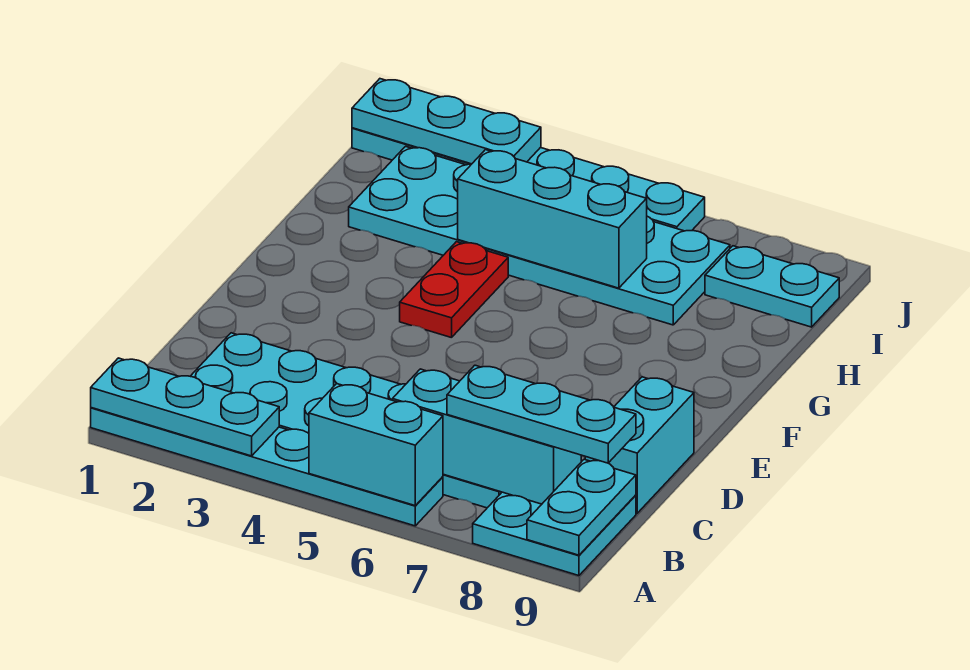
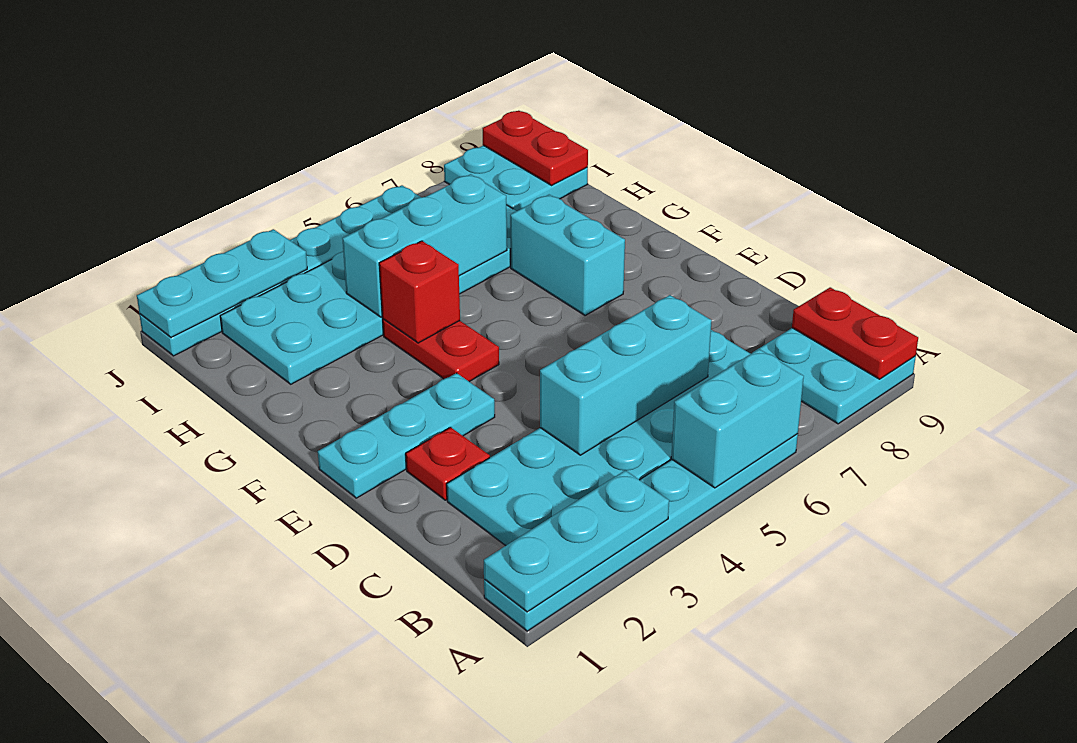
cyan 1x2 plate [527,459,636,555] -> red 1x2 plate [792,287,918,379]
cyan 1x3 brick [392,369,581,504] -> cyan 1x3 brick moved to [540,295,712,455]
cyan 1x3 plate [447,365,636,463] -> cyan 1x3 plate moved to [318,373,495,498]
cyan 1x2 brick [585,377,694,513] -> cyan 1x2 brick moved to [510,195,625,316]
none -> red 1x1 plate [406,427,490,500]
none -> red 1x1 brick [379,241,460,343]
cyan 1x2 plate [705,246,839,327] -> cyan 2x2 plate [444,145,588,211]
none -> red 1x2 plate [483,111,588,185]

